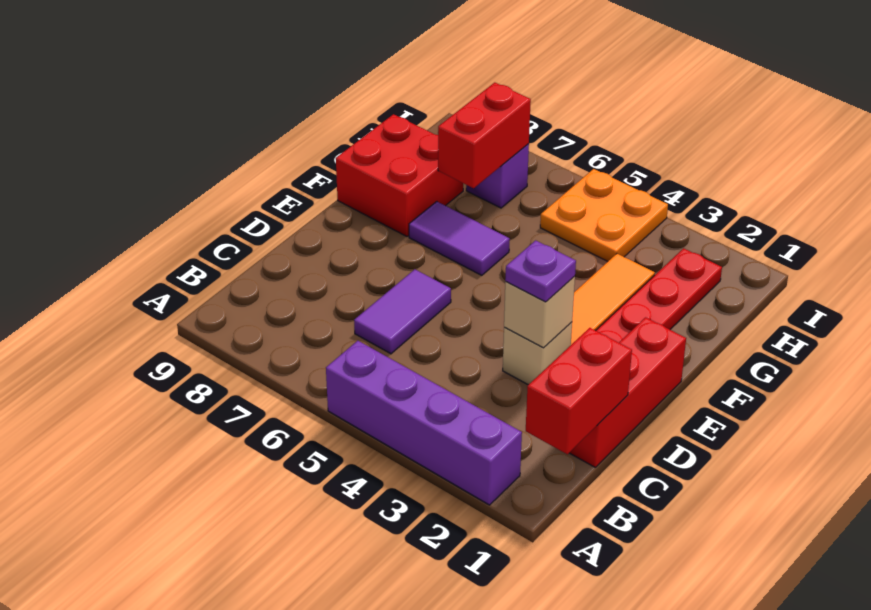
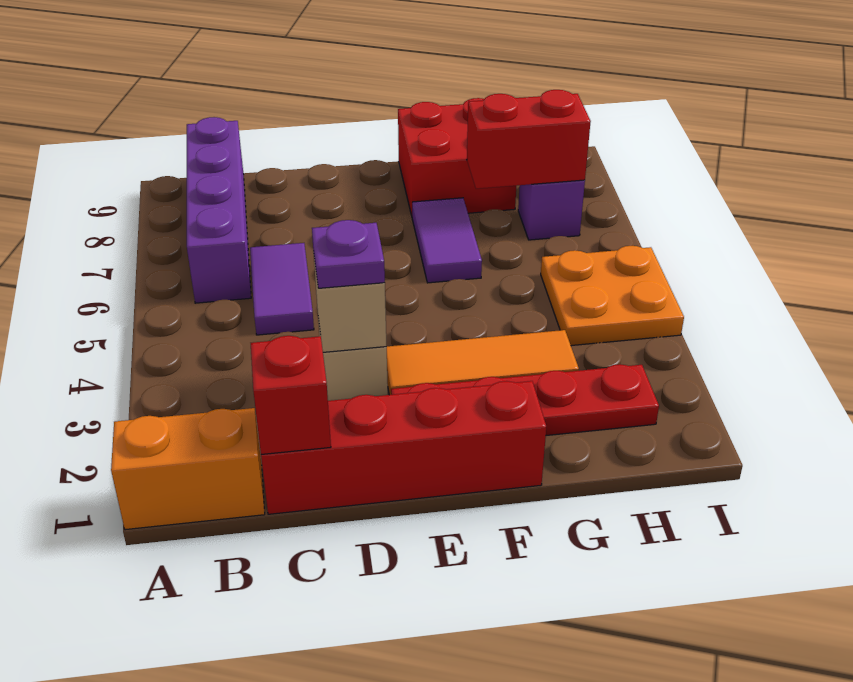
none -> orange 1x2 brick [111,408,265,530]
purple 1x4 brick [326,341,522,505] -> purple 1x4 brick moved to [187,117,251,303]
red 1x2 brick [526,328,632,454] -> red 1x1 brick [251,336,331,454]
red 1x3 brick [570,317,686,468] -> red 1x4 brick [261,381,546,514]
purple 1x2 tile [354,269,451,354] -> purple 1x2 tile turned to [250,243,314,335]

